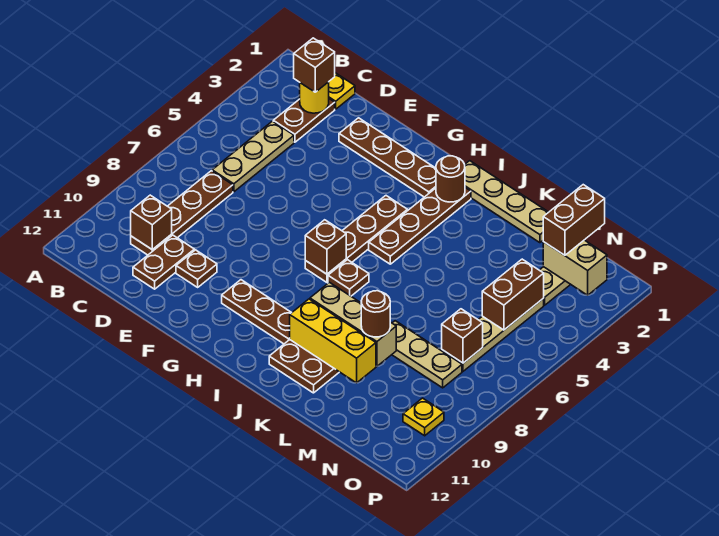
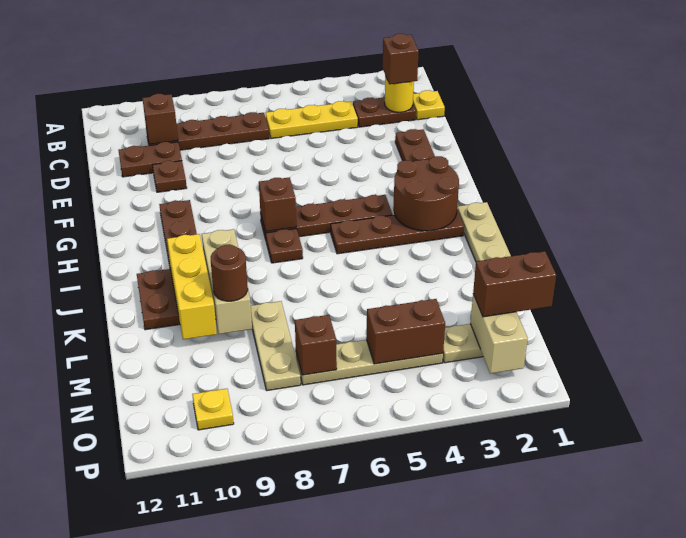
tan 1x3 plate [212,121,294,192] -> yellow 1x3 plate [266,101,358,139]
brown 1x1 round brick [436,156,465,202] -> brown 2x2 round brick [393,156,459,231]

